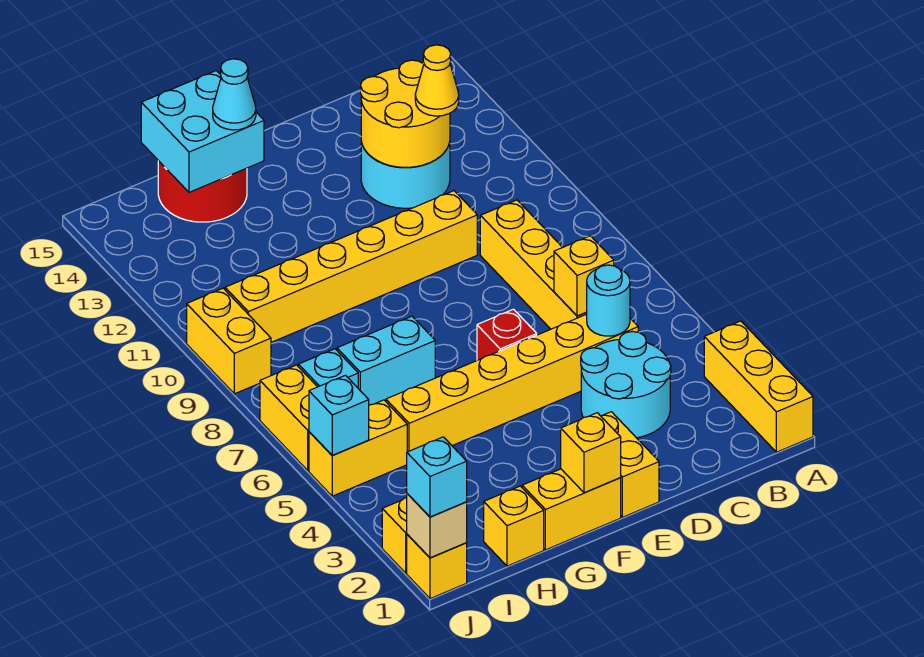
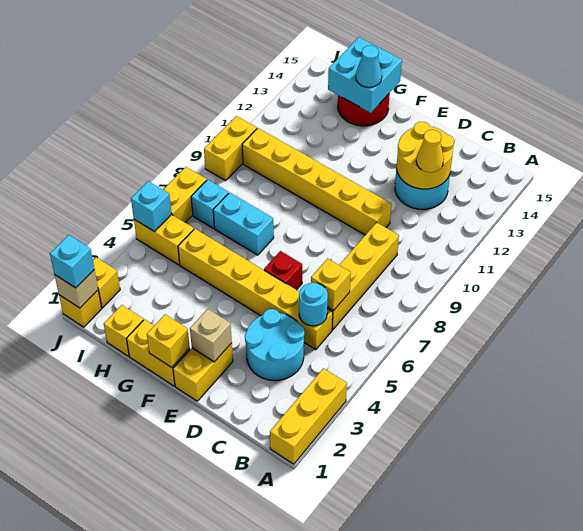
none -> tan 1x1 brick [190,309,232,362]

